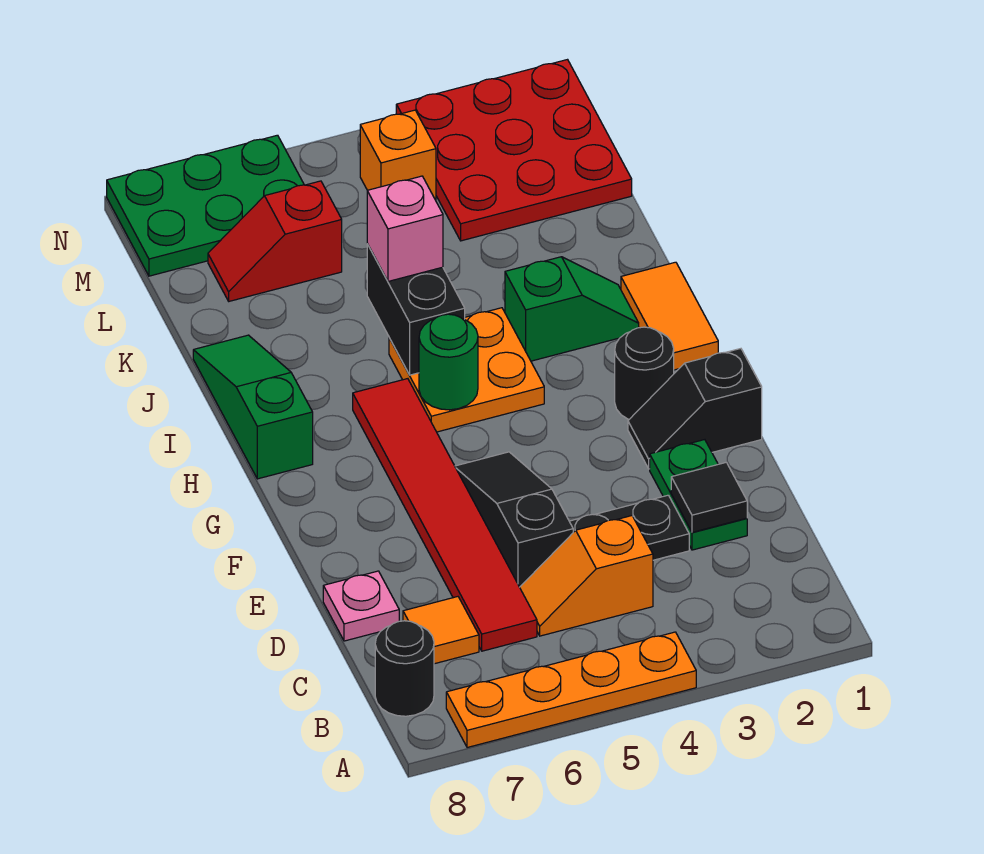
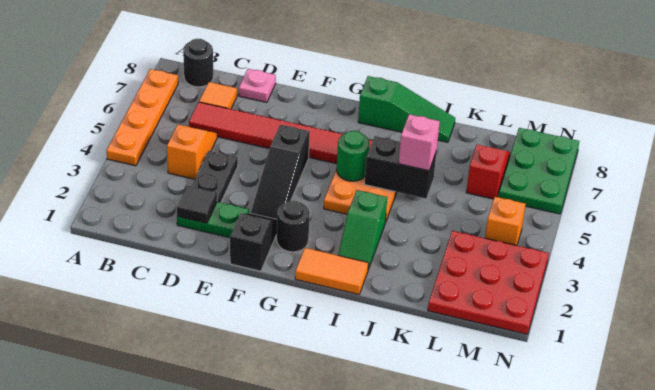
black 1x3 slope [455,452,573,587] -> black 1x3 slope turned to [251,125,310,219]

